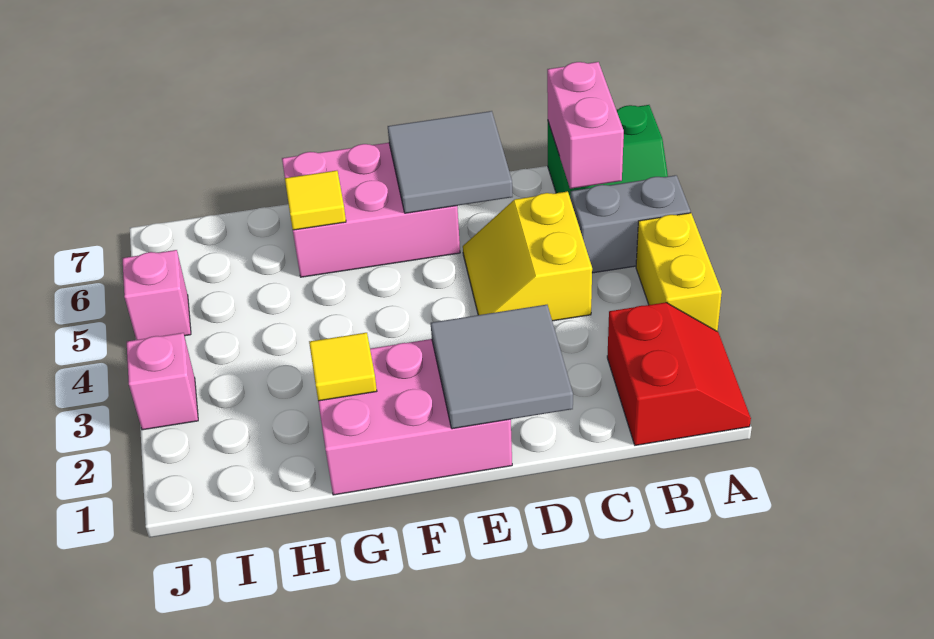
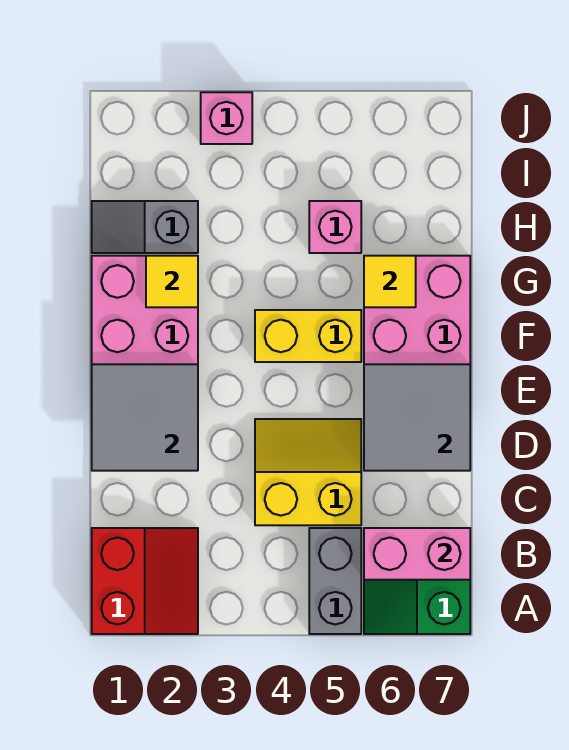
red 2x2 slope [607,302,751,445] -> red 2x2 slope turned to [92,528,198,634]
yellow 1x2 brick [636,213,722,331] -> yellow 1x2 brick moved to [255,310,361,362]
none -> grey 1x2 slope [92,201,198,253]
pink 1x1 brick [122,250,191,340] -> pink 1x1 brick moved to [309,201,361,253]

